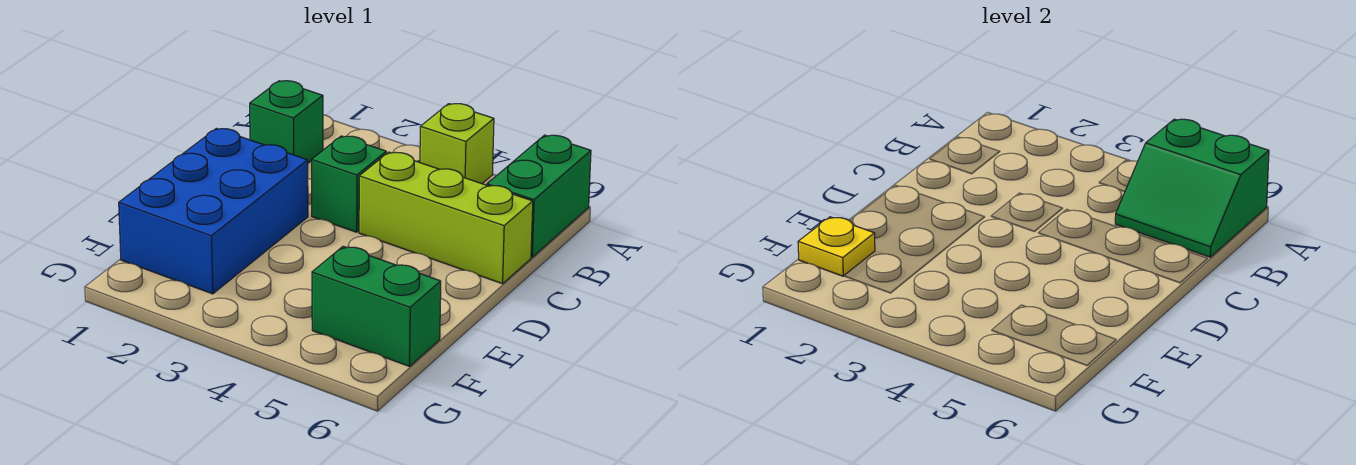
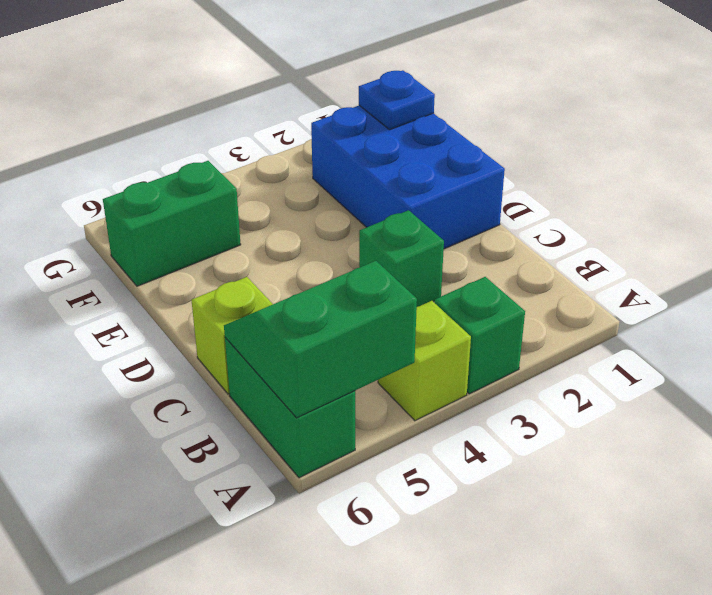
green 1x1 brick [250,81,323,163] -> green 1x1 brick moved to [434,277,525,394]
lime 1x3 brick [359,152,533,284] -> lime 1x1 brick [191,277,273,394]
yellow 1x1 plate [798,217,875,276] -> blue 1x1 plate [359,70,435,130]

